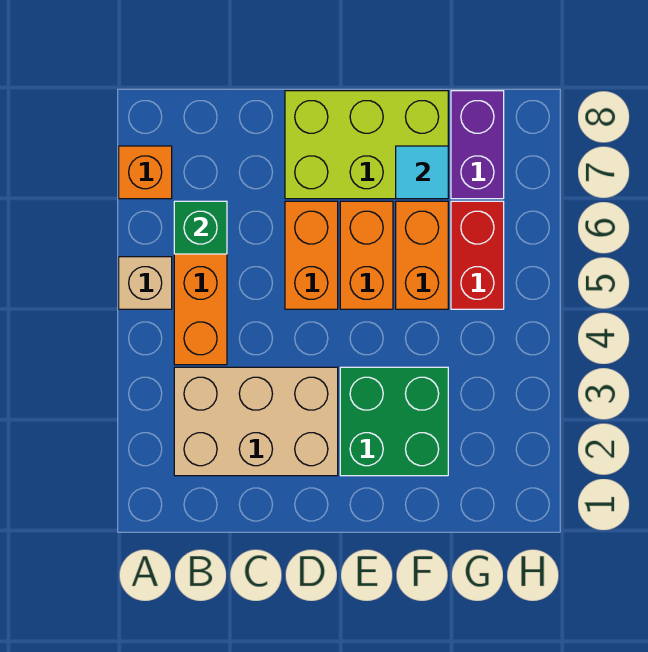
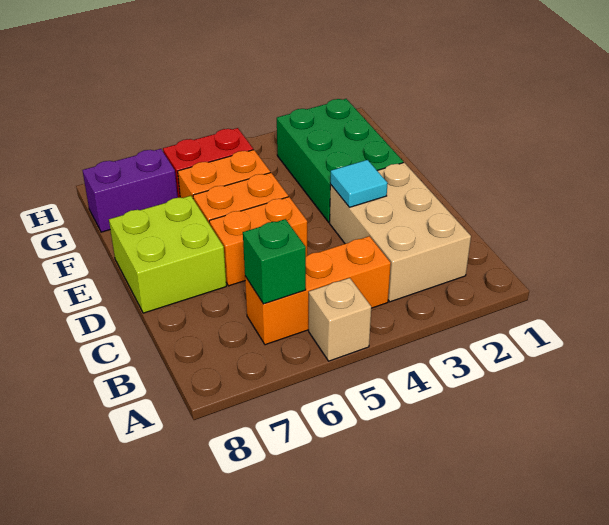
orange 1x1 brick [119,146,172,199] -> none
lime 2x3 brick [285,91,448,199] -> lime 2x2 brick [109,196,226,313]
green 2x2 brick [340,367,448,476] -> green 2x3 brick [277,99,403,222]
cyan 1x1 tile [396,146,448,199] -> cyan 1x1 tile moved to [330,160,387,207]

